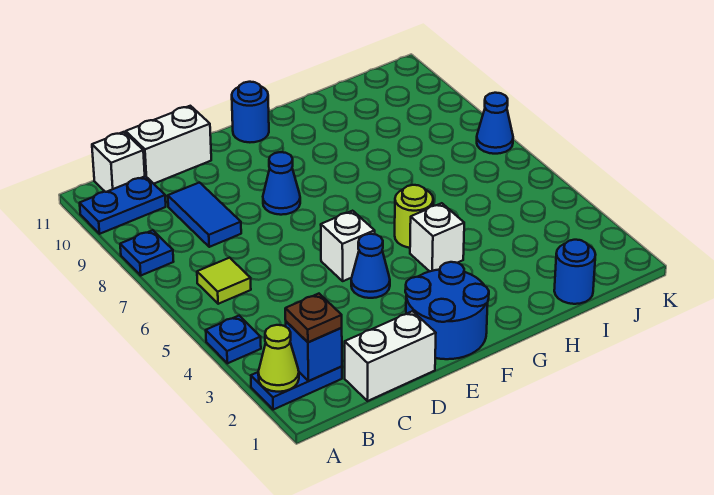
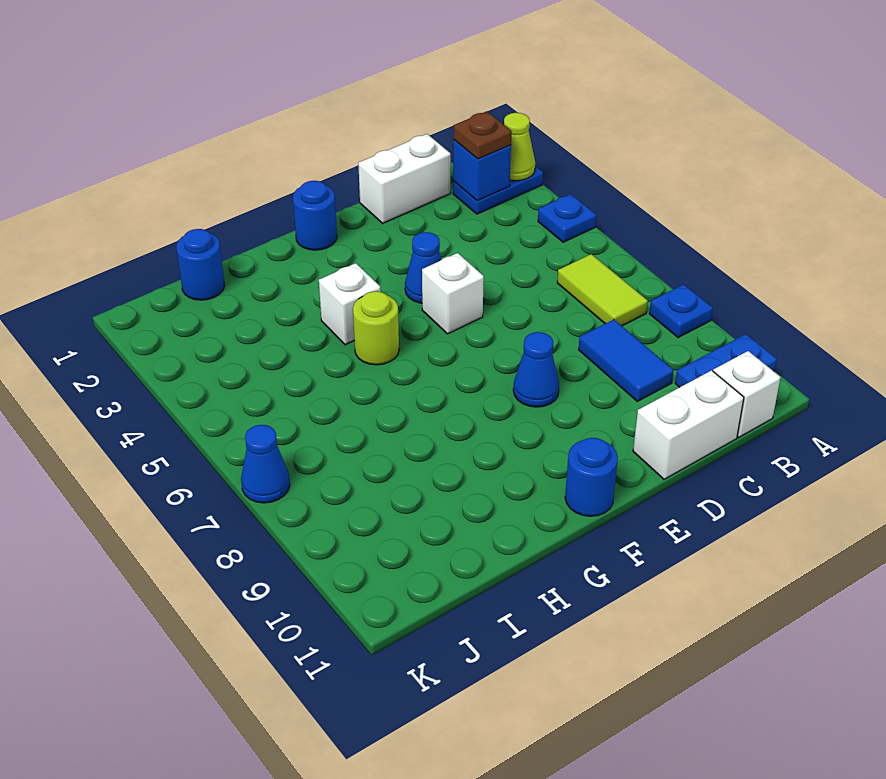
lime 1x1 tile [197,258,251,304] -> lime 1x2 tile [557,254,648,326]
blue 2x2 round brick [405,262,489,359] -> blue 1x1 round brick [293,181,337,250]

